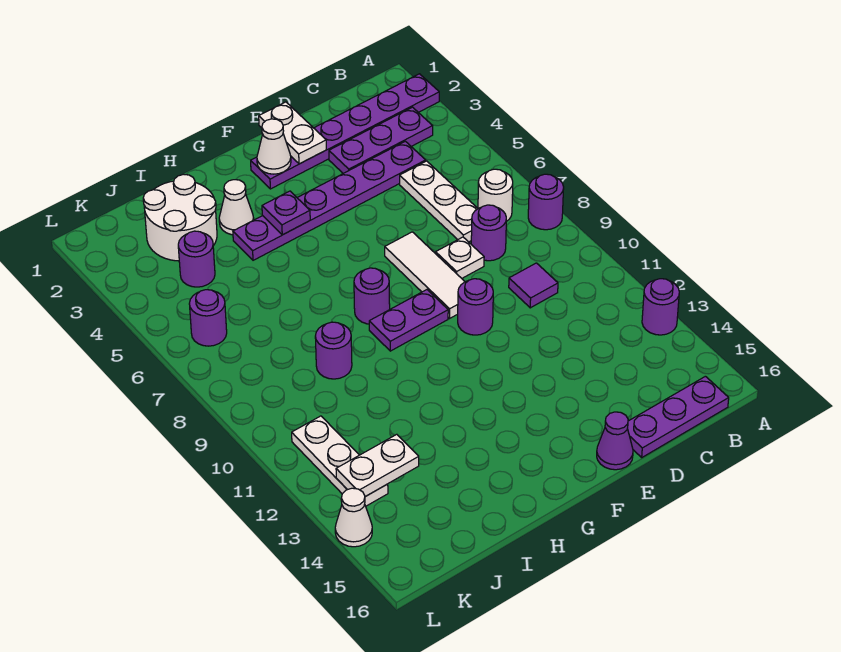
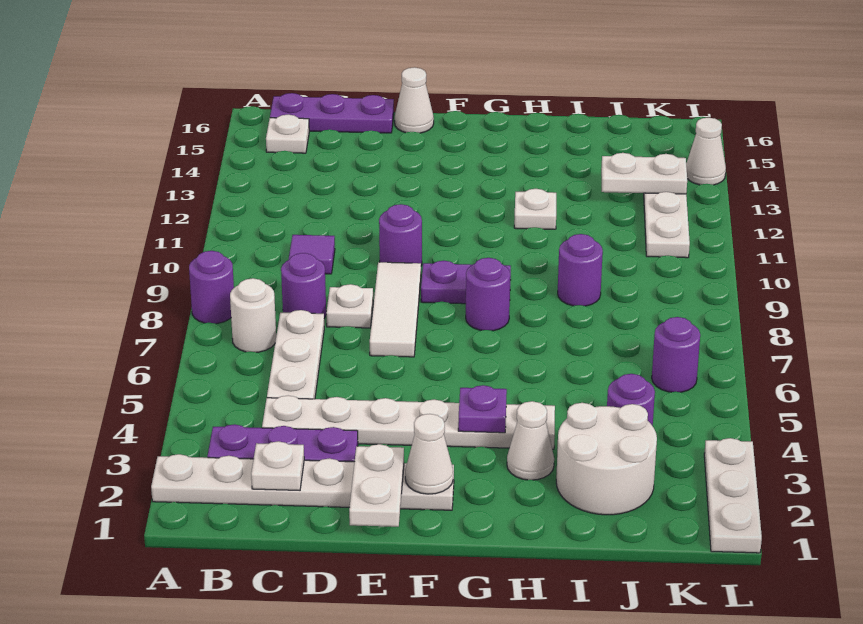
purple 1x6 plate [251,74,439,189] -> white 1x6 plate [151,454,454,510]
purple 1x1 round brick [642,279,679,335] -> none
none -> white 1x1 plate [266,115,309,153]
none -> white 1x1 plate [251,441,304,490]
purple 1x6 plate [233,141,426,260] -> white 1x6 plate [262,395,555,449]
purple 1x1 cone [597,412,633,470] -> white 1x1 cone [395,67,434,133]
none -> white 1x1 plate [514,189,556,229]
none -> white 1x3 plate [704,438,762,553]

